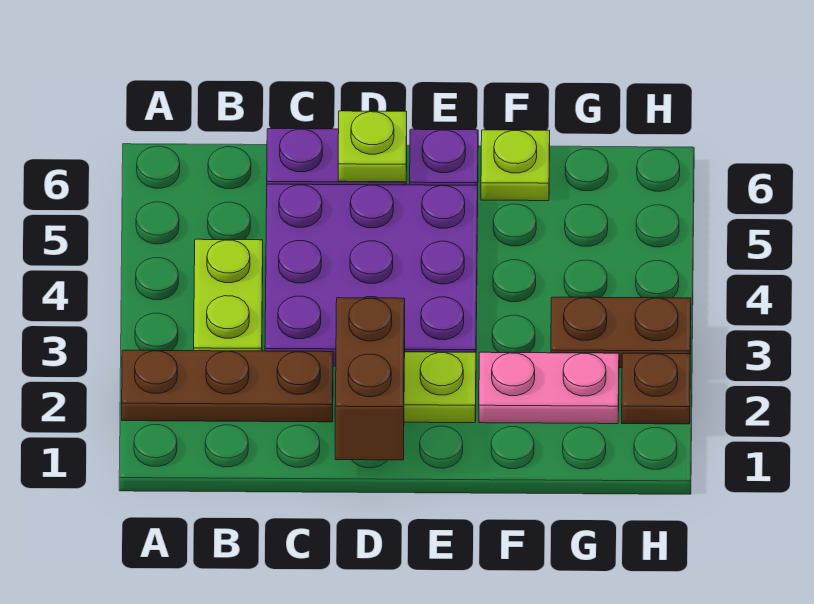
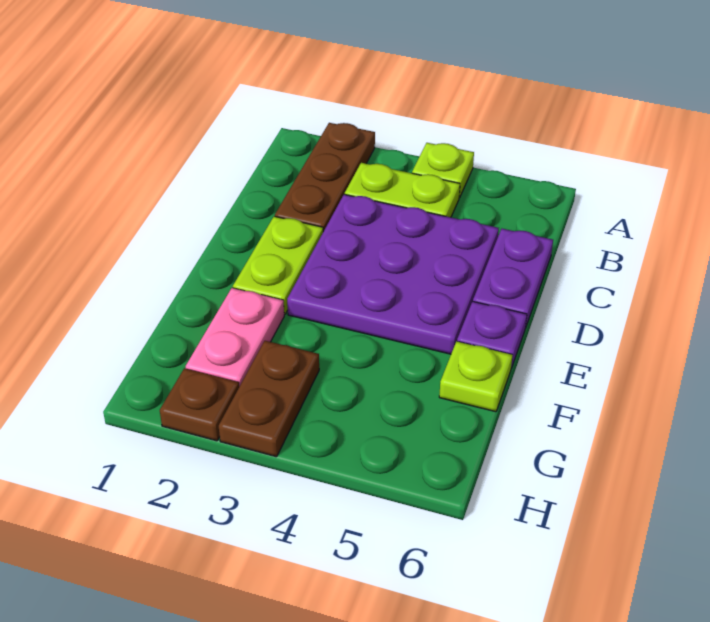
brown 1x2 brick [335,298,405,460] -> none
lime 1x1 plate [338,111,407,182] -> lime 1x1 plate moved to [412,143,474,198]

